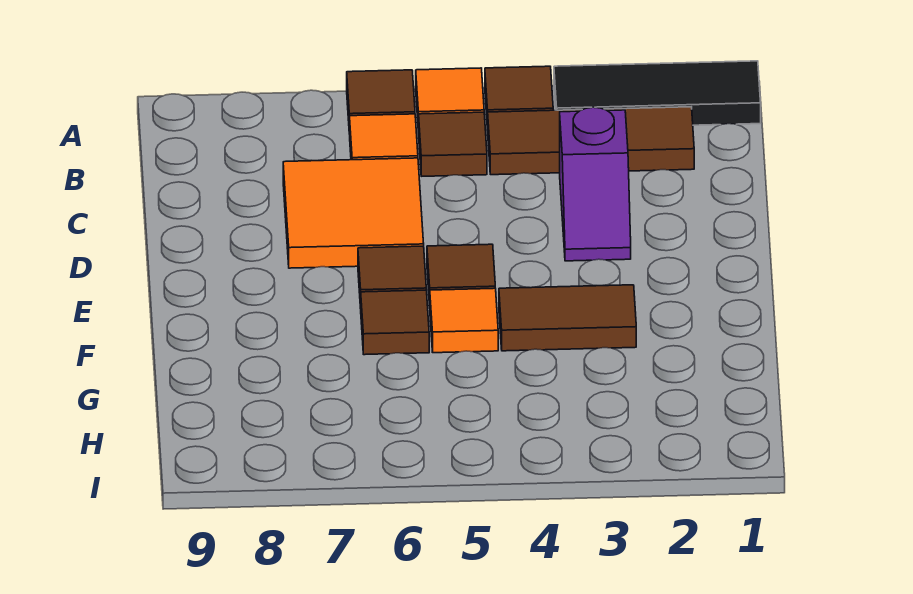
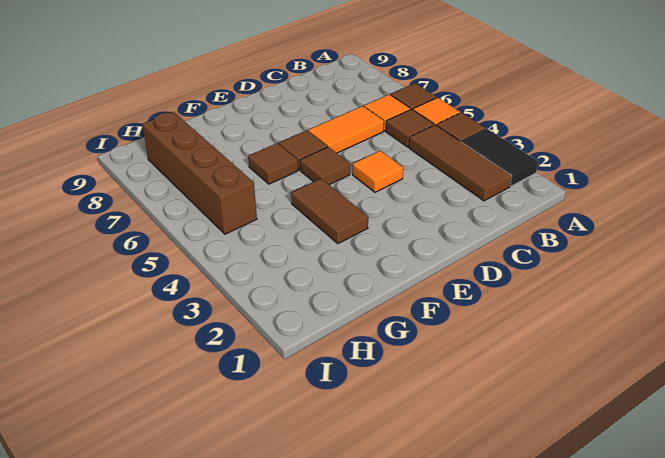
black 1x3 tile [554,61,761,125] -> black 1x2 tile [461,128,538,186]
purple 1x2 slope [560,107,631,261] -> none
orange 2x2 tile [283,158,424,268] -> orange 1x2 tile [308,106,384,153]
orange 1x1 tile [430,288,498,353] -> orange 1x1 tile moved to [353,151,403,192]
none -> brown 1x4 brick [142,112,257,234]

